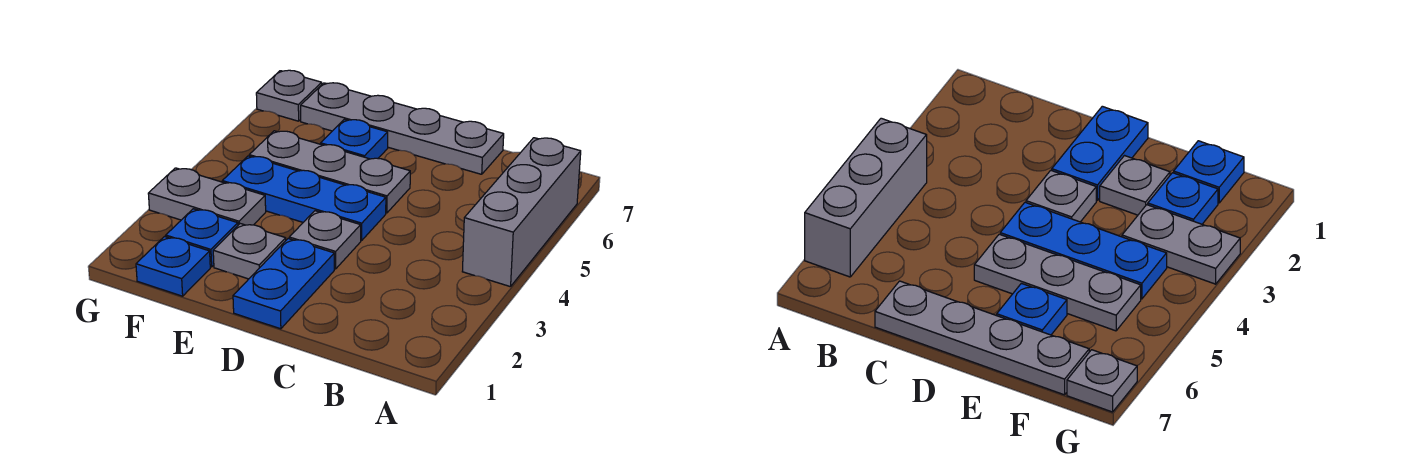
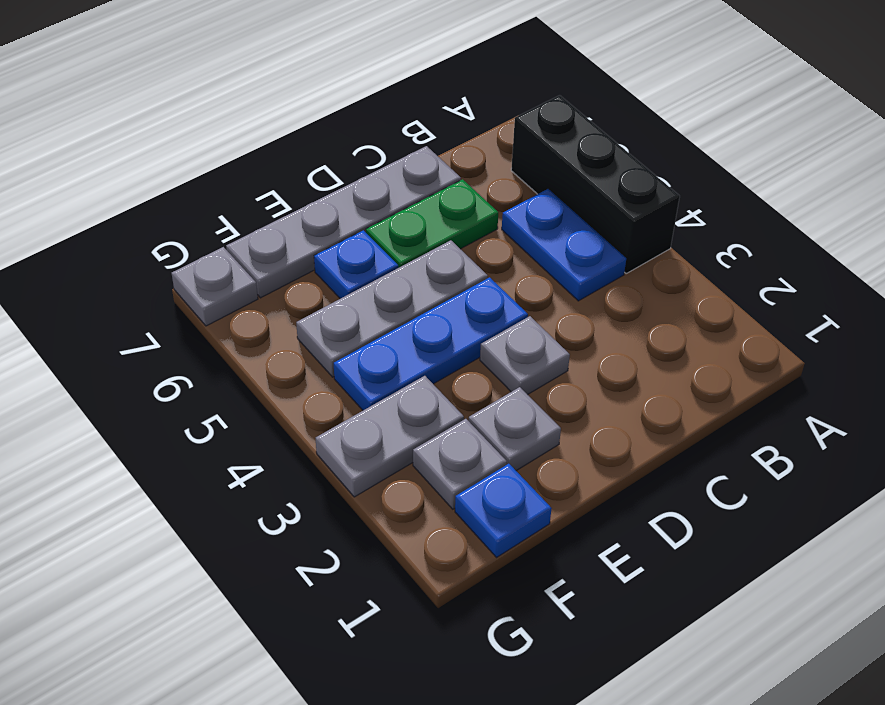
grey 1x3 brick [462,138,581,287] -> black 1x3 brick [511,95,680,273]
none -> green 1x2 plate [366,179,498,268]
blue 1x2 plate [233,239,334,329] -> blue 1x2 plate moved to [502,189,626,301]
blue 1x1 plate [166,209,238,267] -> grey 1x1 plate [413,419,507,509]

